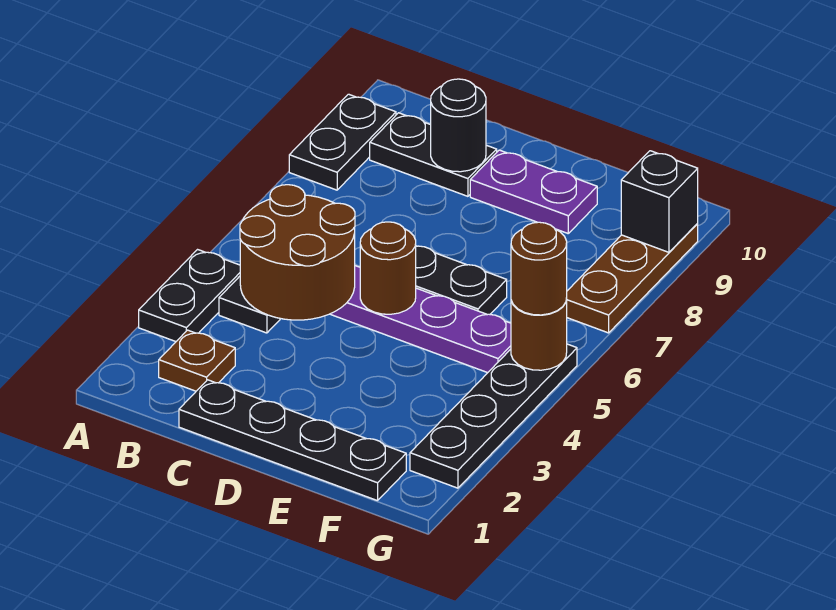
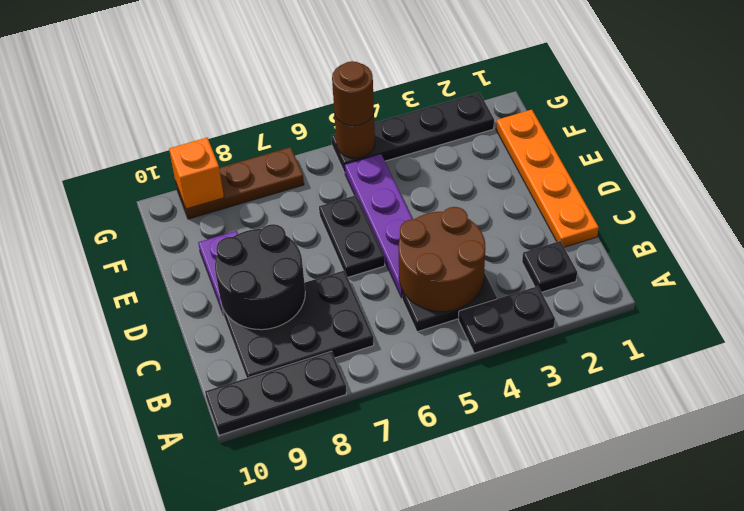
black 1x2 plate [289,94,396,190] -> black 1x3 plate [205,351,346,435]
brown 1x1 plate [159,330,235,391] -> black 1x1 plate [522,241,577,292]
black 1x2 plate [370,113,497,196] -> black 2x3 plate [223,271,374,378]
black 1x4 plate [179,380,406,501] -> orange 1x4 plate [496,110,599,247]
black 1x1 round brick [431,79,486,172] -> black 2x2 round brick [215,224,305,330]
brown 1x1 round brick [360,222,416,314] -> none
black 1x1 brick [621,151,698,252] -> orange 1x1 brick [169,138,224,209]

